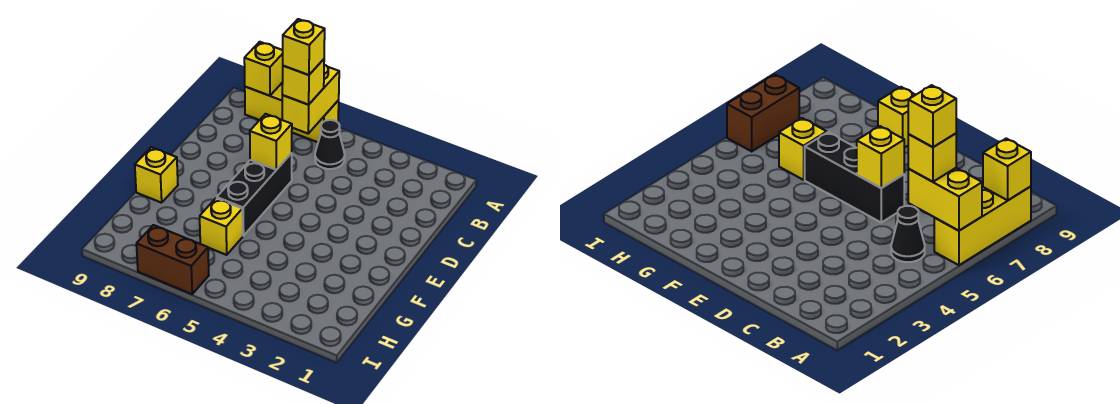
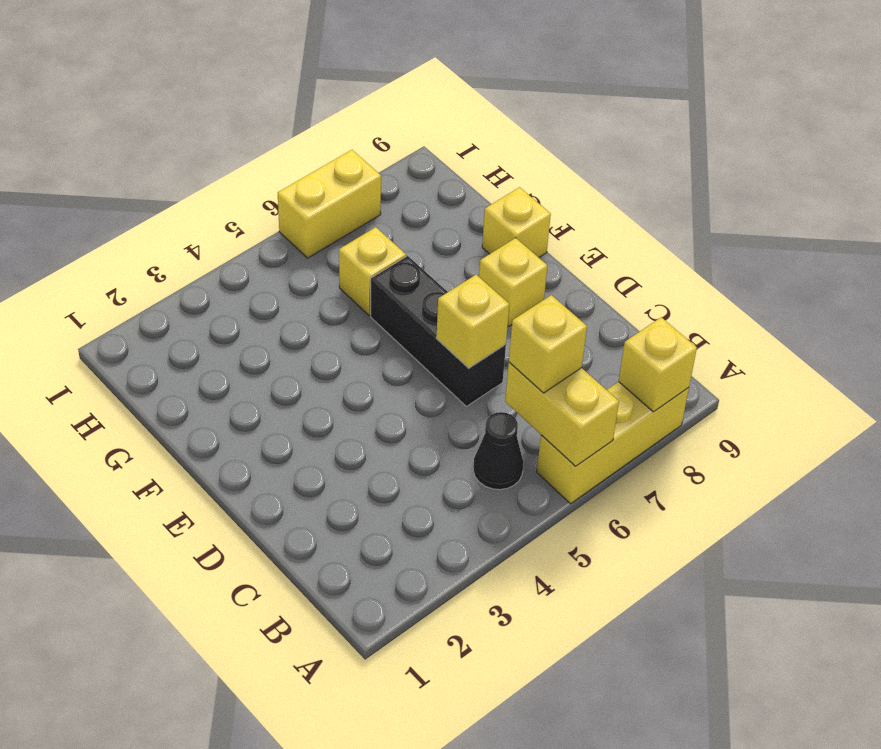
yellow 1x1 brick [283,19,325,75] -> yellow 1x1 brick moved to [479,238,547,326]
brown 1x2 brick [136,225,209,294] -> yellow 1x2 brick [278,150,381,258]

